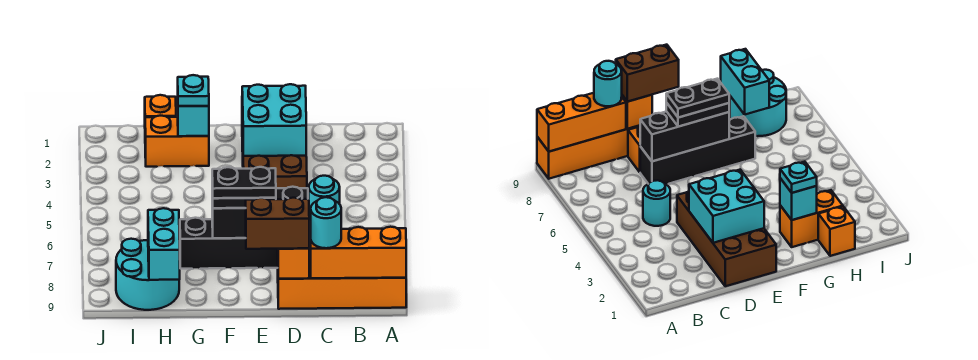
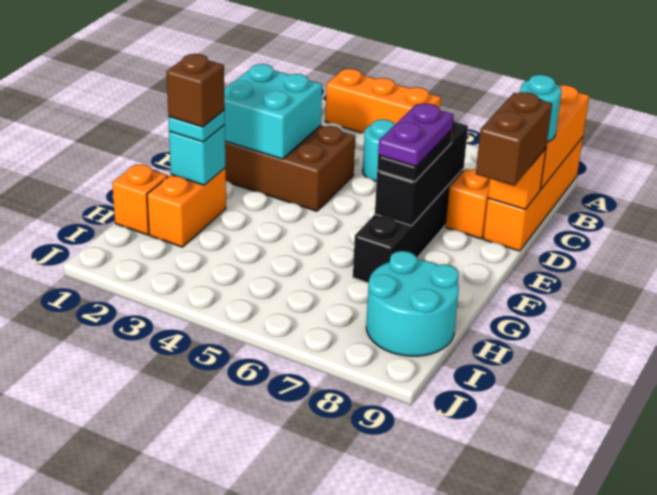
none -> orange 1x3 brick [325,69,441,133]
black 1x2 plate [212,167,276,198] -> purple 1x2 plate [378,103,454,166]
none -> brown 1x1 brick [166,54,225,127]
cyan 1x2 brick [148,208,180,280] -> none

